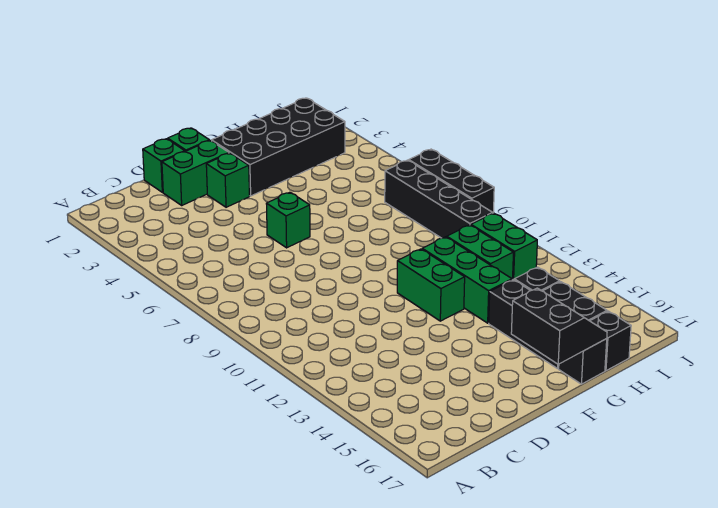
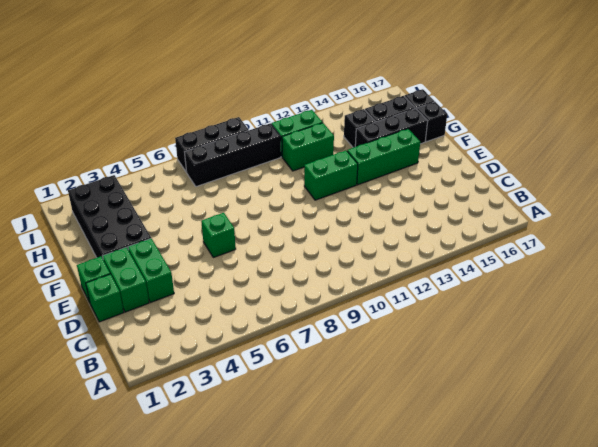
green 1x1 brick [206,153,250,207] -> green 1x2 brick [128,238,174,303]
black 2x2 slope [511,288,607,364] -> none
green 1x3 brick [422,237,512,323] -> green 1x3 brick moved to [347,129,420,185]

